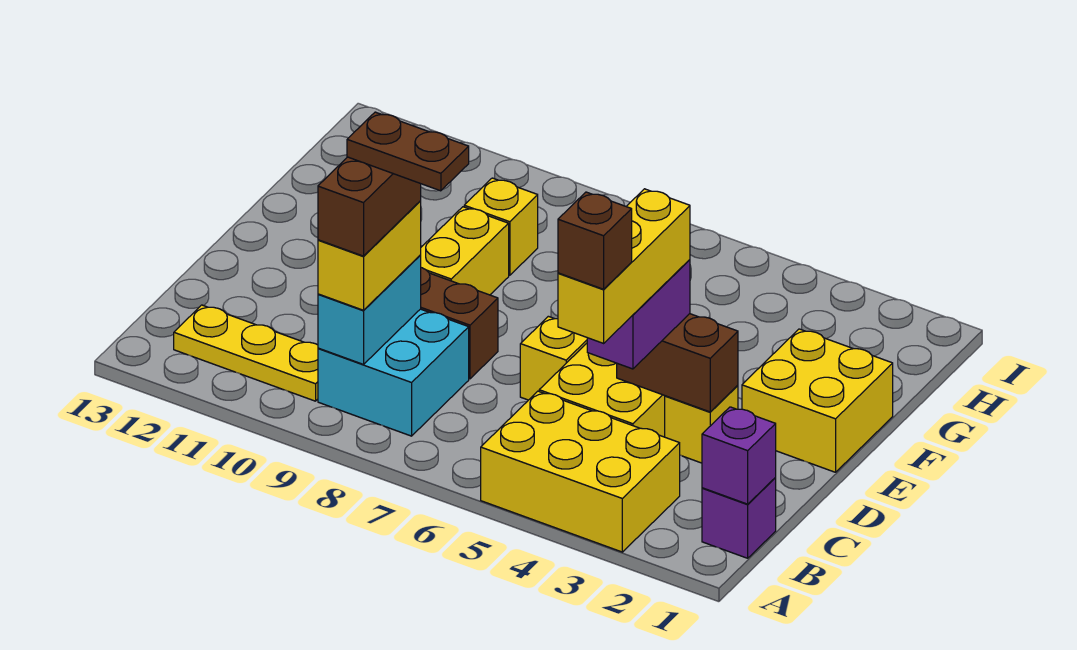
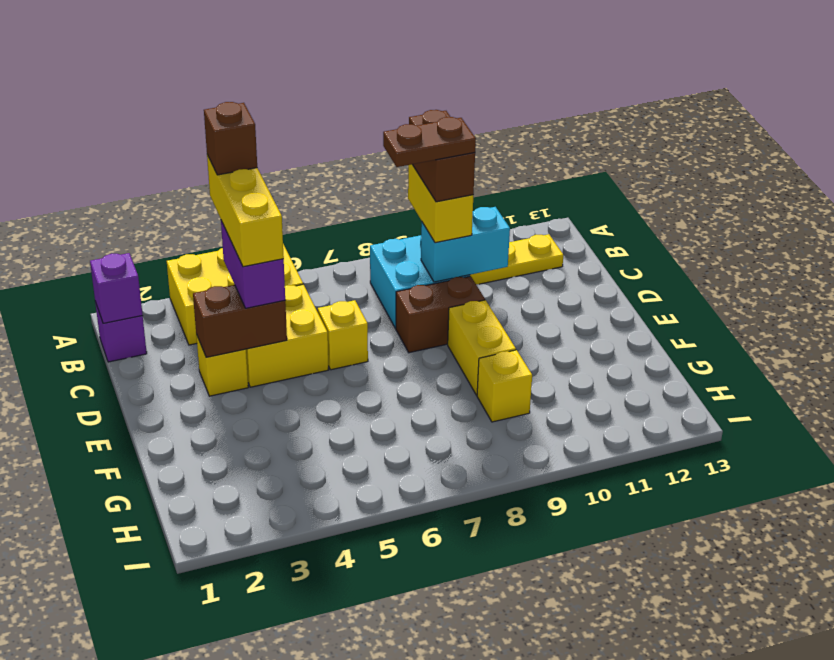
cyan 1x2 brick [318,255,421,364] -> cyan 1x2 brick turned to [421,207,510,282]
yellow 2x2 brick [742,329,893,472] -> none

